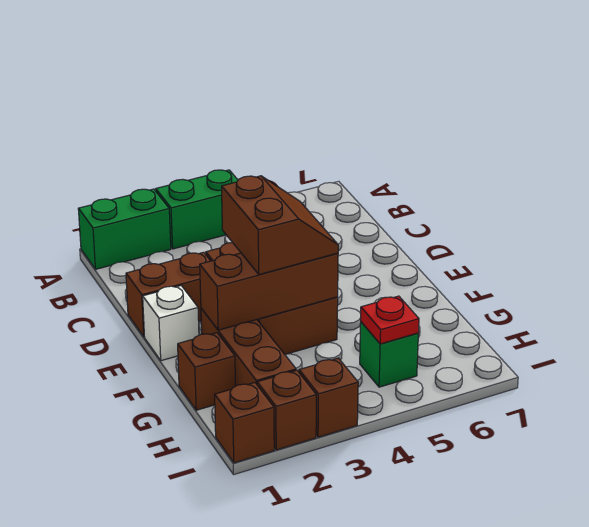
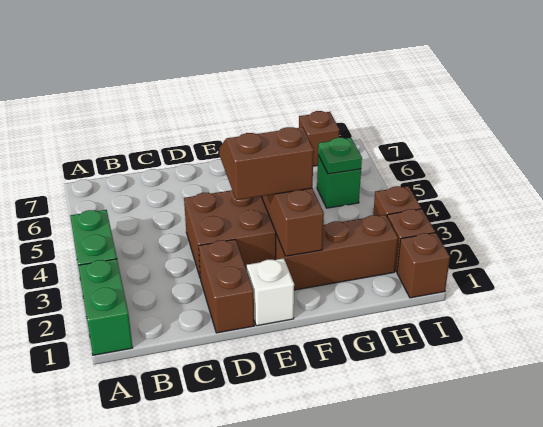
brown 1x1 brick [178,333,235,410] -> brown 1x1 brick moved to [299,111,340,166]
red 1x1 plate [361,296,419,344] -> green 1x1 plate [318,138,362,174]

